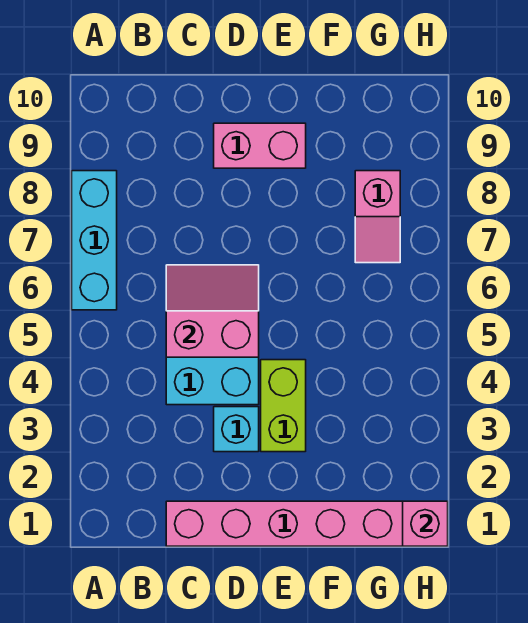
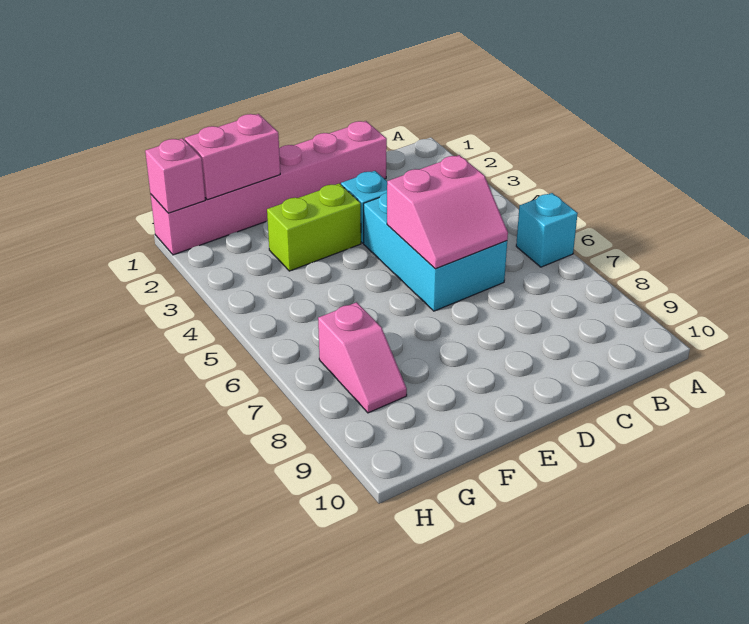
cyan 1x3 brick [72,171,117,310] -> cyan 1x1 brick [516,193,578,267]
pink 1x2 brick [214,123,306,168] -> pink 1x2 brick moved to [185,114,280,200]
lime 1x2 brick [261,360,306,452] -> lime 1x2 brick turned to [267,183,361,271]
pink 1x2 slope [355,171,400,263] -> pink 1x2 slope turned to [318,302,407,413]

